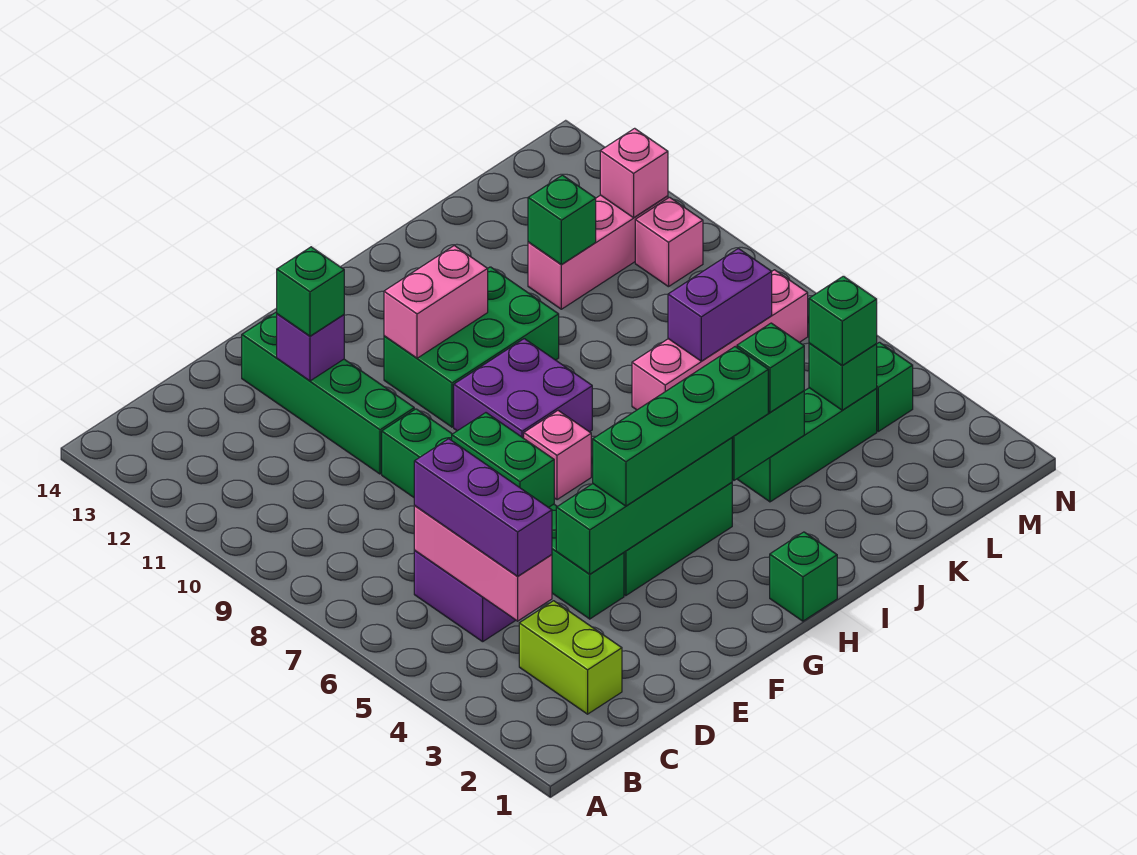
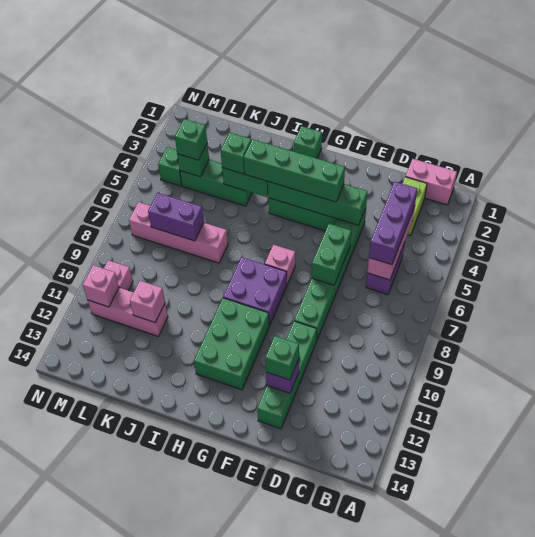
green 2x3 brick [384,267,559,427] -> green 2x3 brick turned to [194,298,270,390]
pink 1x2 brick [384,246,488,358] -> pink 1x2 brick moved to [406,159,457,205]
green 1x1 brick [528,175,596,264] -> pink 1x1 brick [130,281,165,322]

